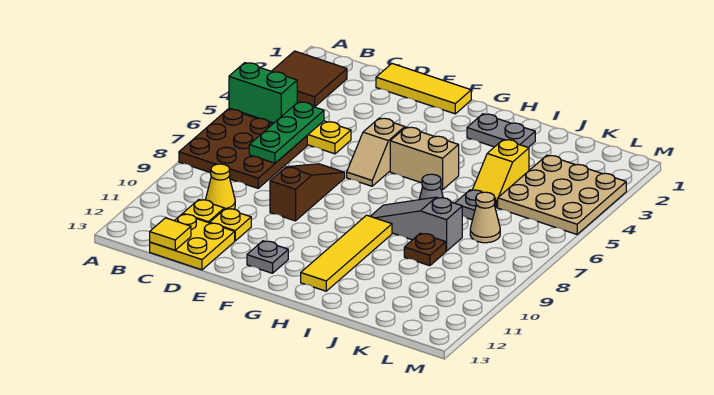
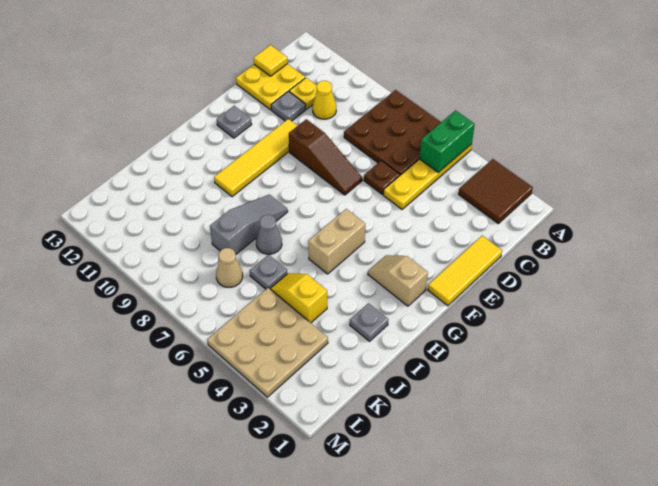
green 1x3 plate [249,102,324,163] -> none
yellow 1x1 plate [210,208,251,241] -> grey 1x1 plate [271,91,306,121]
tan 1x2 slope [347,118,405,186] -> tan 1x2 slope moved to [368,255,428,306]
grey 1x2 plate [467,114,535,148] -> grey 1x1 plate [350,303,388,341]
yellow 1x4 tile [301,215,392,291] -> yellow 1x4 tile turned to [214,119,297,197]
brown 1x1 plate [404,233,446,266] -> brown 1x1 plate moved to [364,160,400,195]

